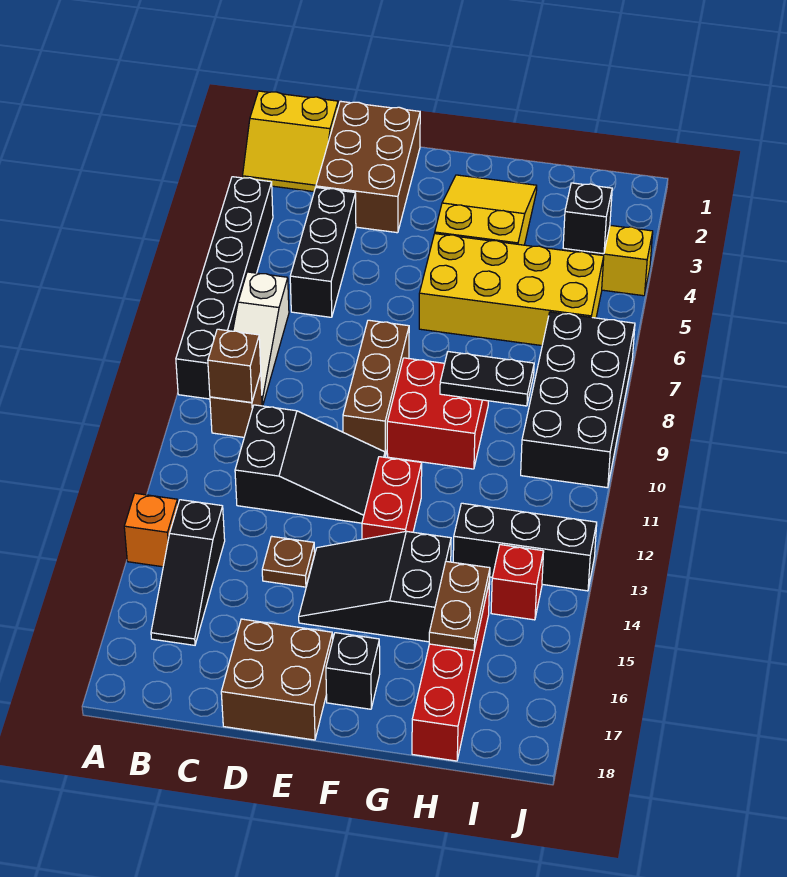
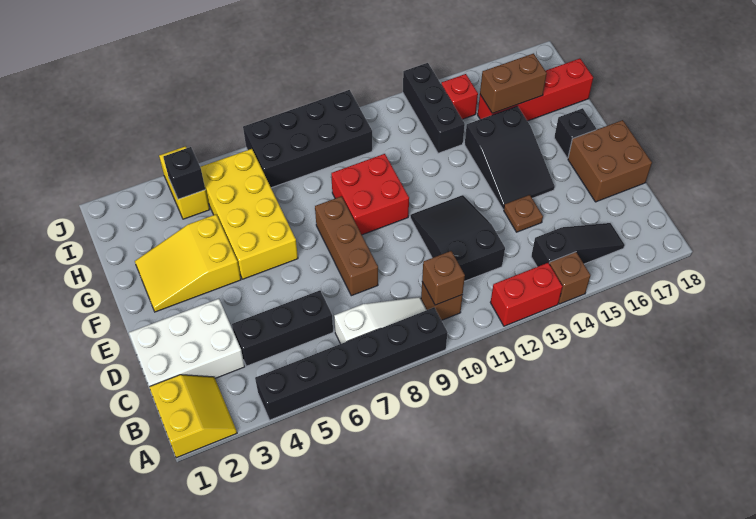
orange 1x1 brick [124,493,178,567] -> brown 1x1 brick [549,252,590,304]
brown 2x3 brick [316,101,420,233] -> white 2x3 brick [129,299,245,387]
brown 1x3 brick [343,320,409,456] -> brown 1x3 brick turned to [315,196,378,296]
red 1x2 brick [362,457,422,539] -> red 1x2 brick moved to [490,263,563,326]
black 1x2 plate [440,352,534,406] -> none
brown 1x2 plate [429,561,490,650] -> brown 1x2 brick [480,53,547,113]

